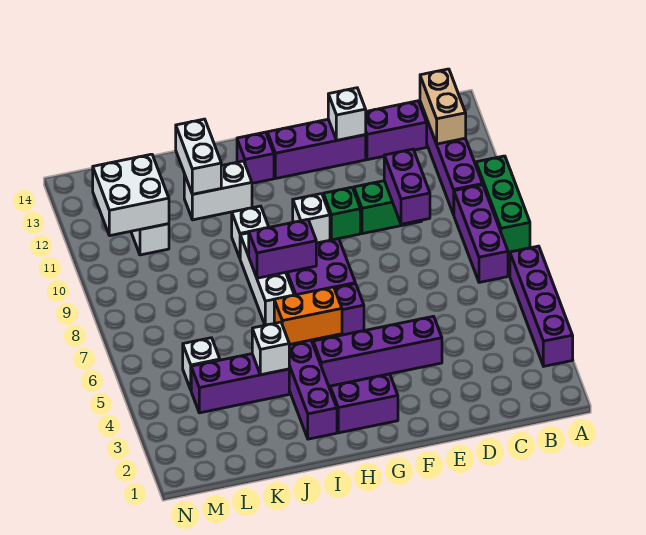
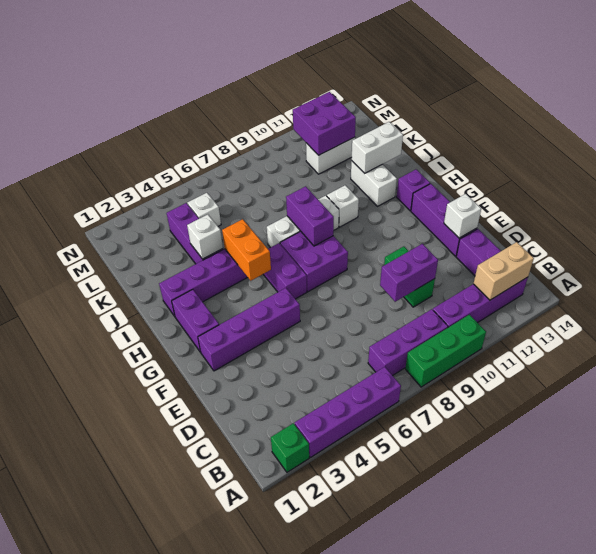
purple 1x4 brick [313,316,442,386] -> purple 1x4 brick turned to [198,288,300,371]
green 1x1 brick [323,187,360,240] -> green 1x1 brick moved to [271,423,309,472]
white 1x1 brick [293,194,330,243] -> none
white 2x2 brick [93,154,169,236] -> purple 2x2 brick [293,92,356,155]

